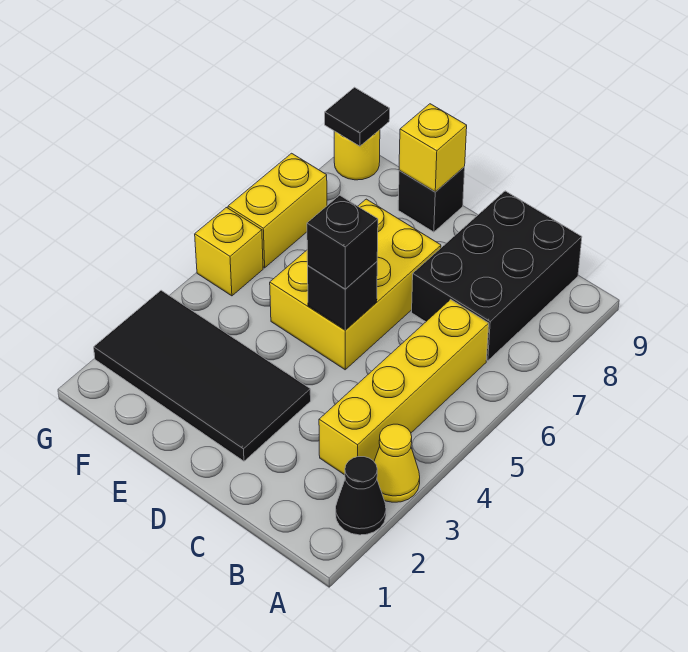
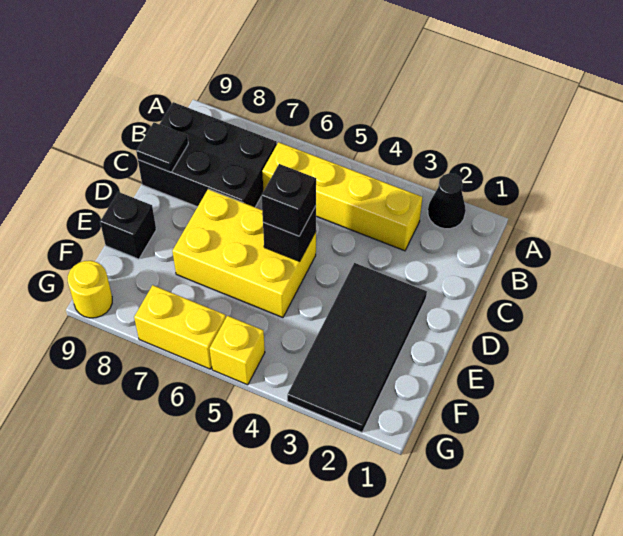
yellow 1x1 cone [374,424,420,502] -> none
yellow 1x1 brick [399,104,467,192] -> none
black 1x1 tile [325,87,390,146] -> black 1x1 tile moved to [136,123,188,172]

